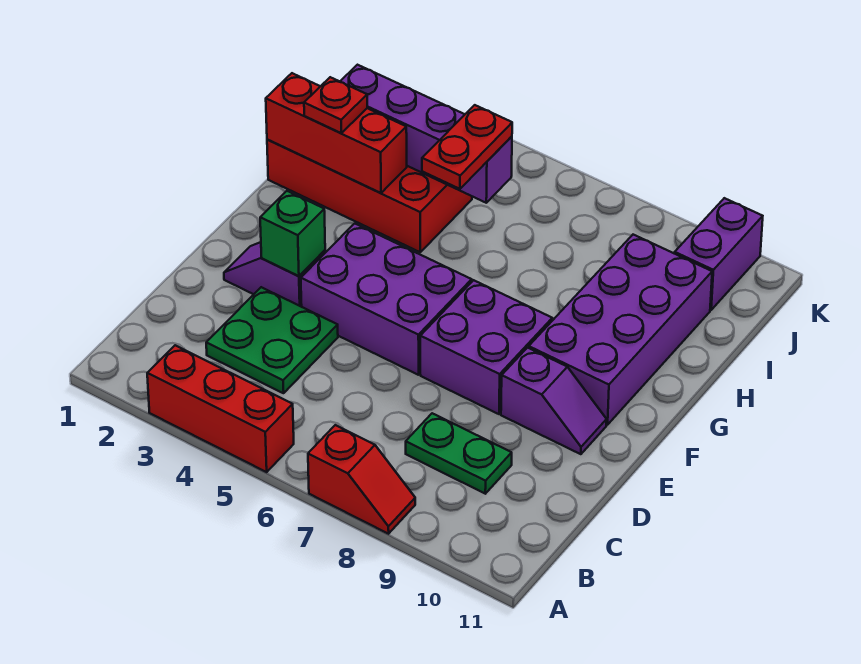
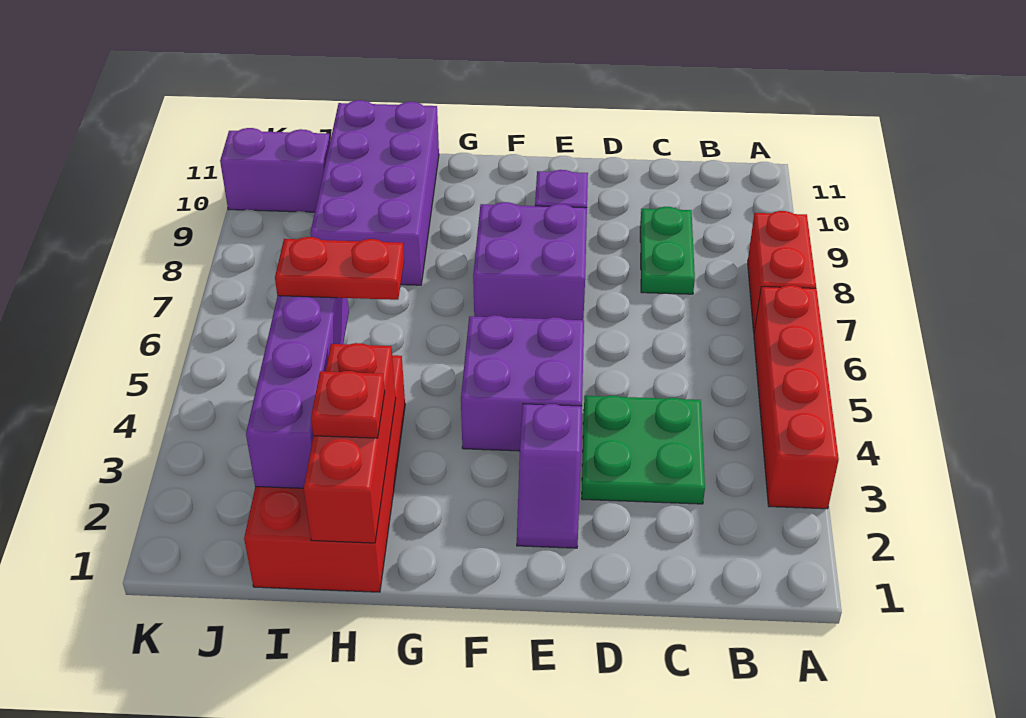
red 1x3 brick [147,345,294,472] -> red 1x4 brick [754,285,839,509]
red 1x2 slope [308,425,415,534] -> red 1x2 brick [748,211,816,332]
green 1x1 brick [260,191,325,276] -> none
purple 2x3 brick [301,223,472,375] -> purple 2x2 brick [461,315,584,451]
purple 2x4 brick [529,235,712,425] -> purple 2x4 brick turned to [310,100,439,285]

